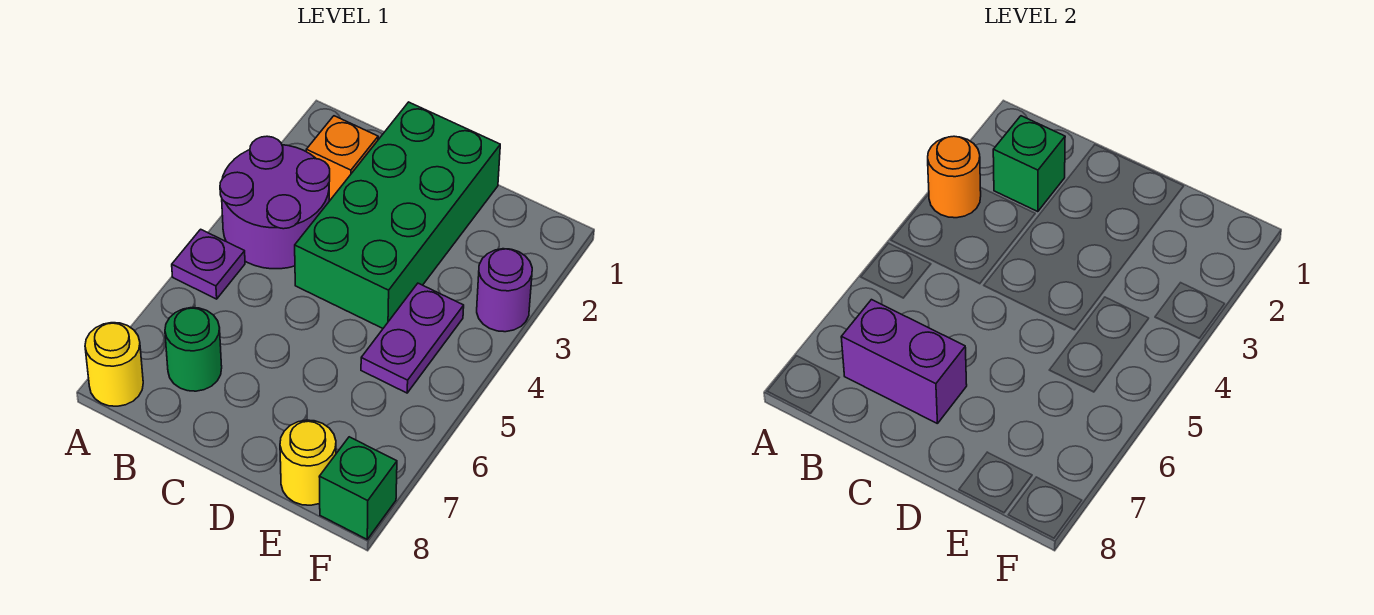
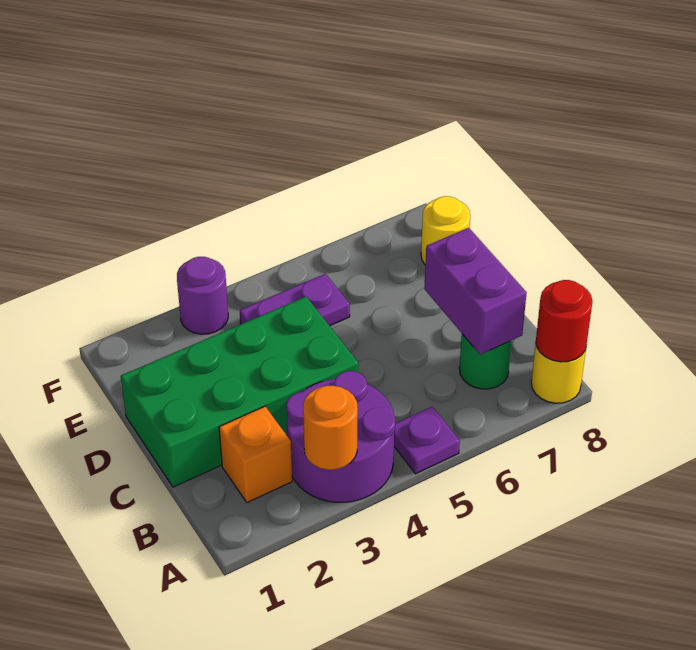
none -> red 1x1 round brick [536,280,593,362]
green 1x1 brick [993,116,1065,212] -> none
green 1x1 brick [319,437,397,539] -> none

